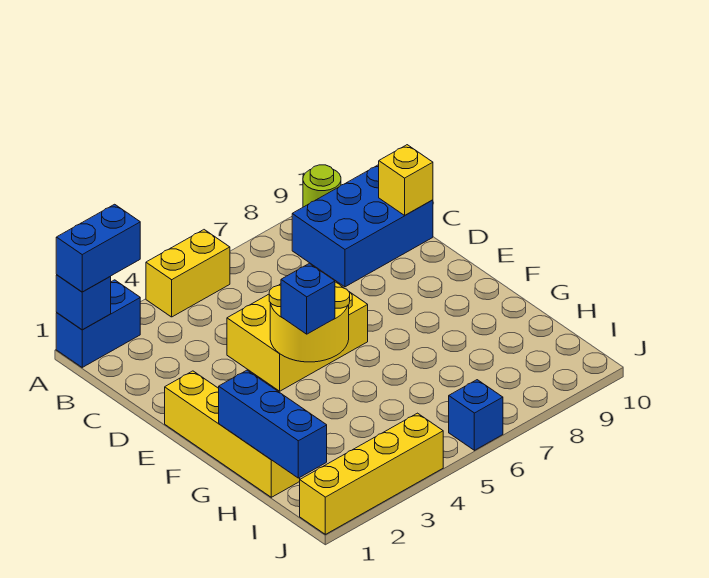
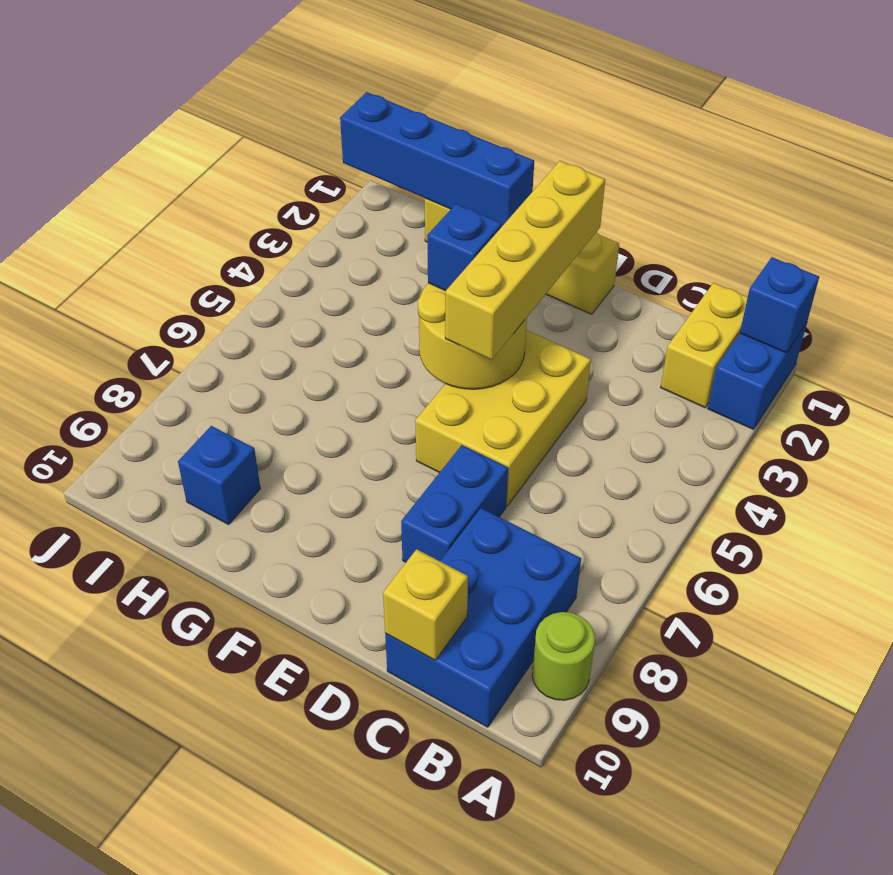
blue 1x2 brick [56,204,140,292] -> blue 1x2 brick moved to [401,445,508,562]
yellow 1x2 brick [146,230,230,317] -> yellow 1x2 brick moved to [661,283,748,408]
blue 1x3 brick [219,370,327,478] -> blue 1x4 brick [340,92,534,226]
yellow 1x4 brick [300,413,443,534] -> yellow 1x4 brick moved to [445,161,605,360]
blue 1x1 brick [449,380,503,450] -> blue 1x1 brick moved to [178,426,261,524]

